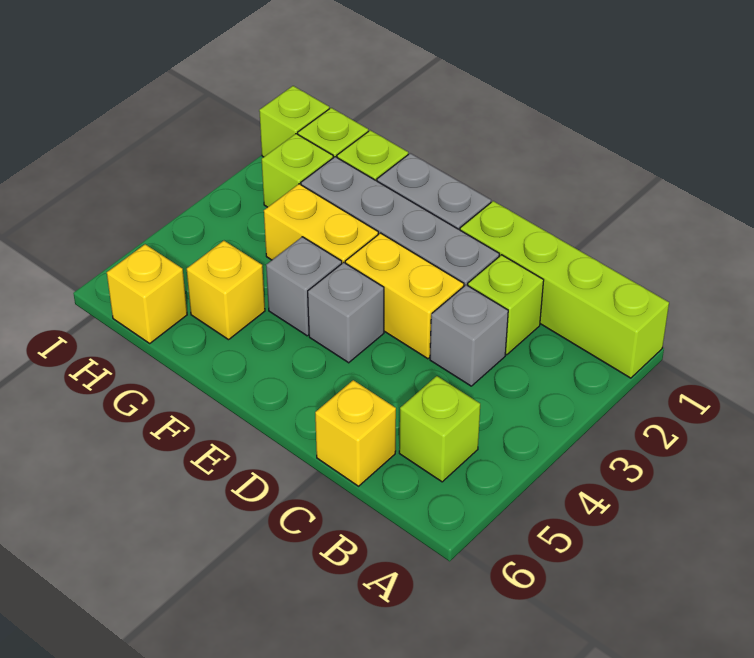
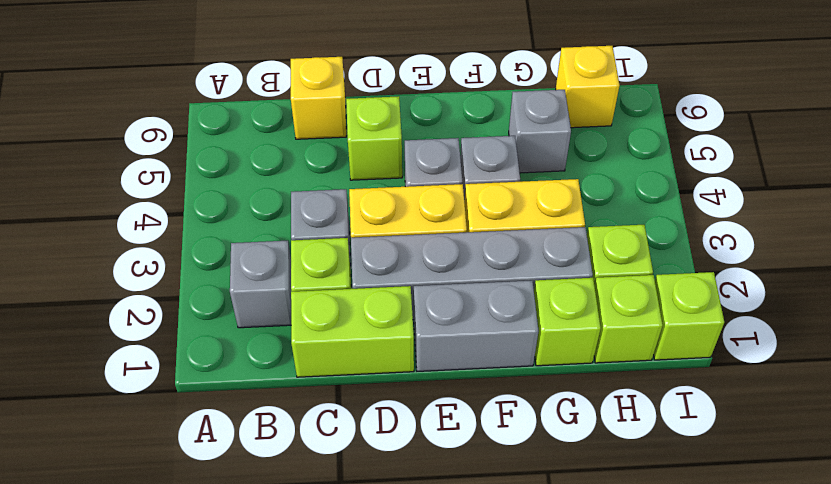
lime 1x4 brick [460,201,669,378] -> lime 1x2 brick [291,286,414,377]
none -> grey 1x1 brick [230,241,292,328]
lime 1x1 brick [399,376,480,482] -> lime 1x1 brick moved to [346,96,402,180]
yellow 1x1 brick [187,241,265,340] -> grey 1x1 brick [509,90,571,173]

